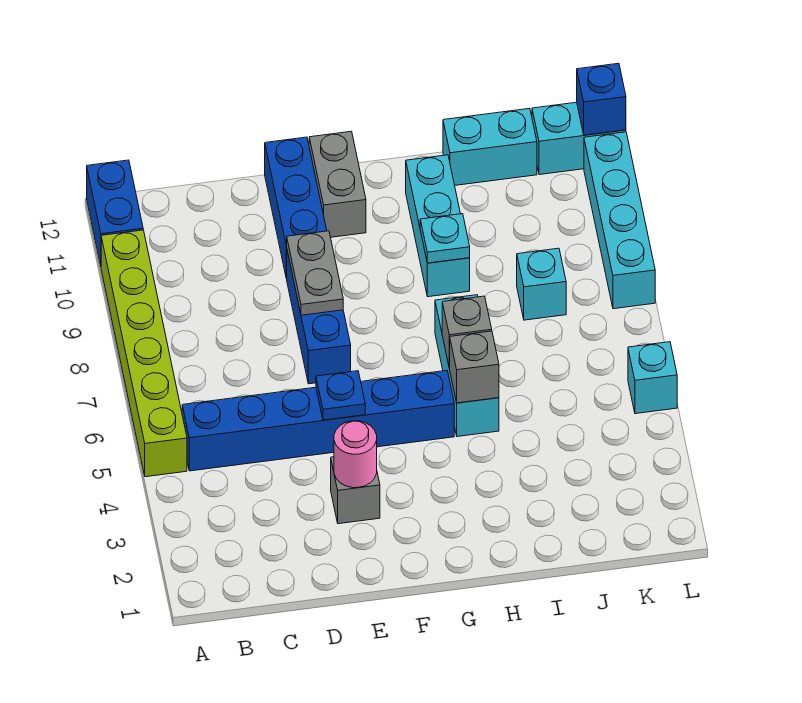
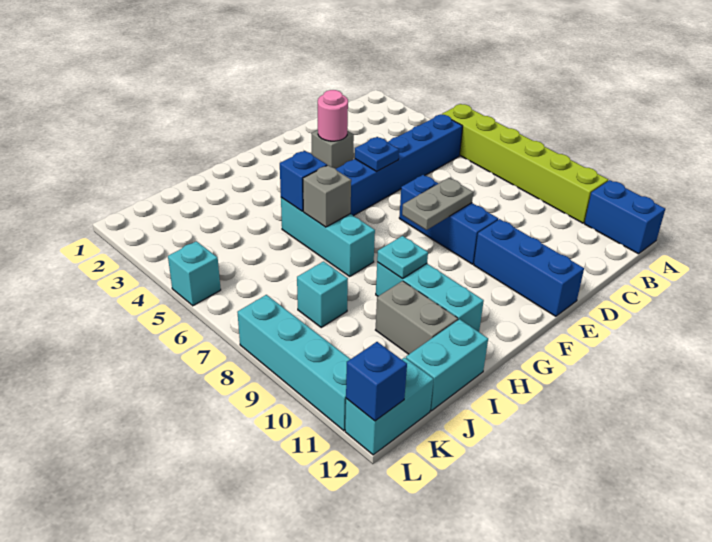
grey 1x2 plate [286,231,343,315] -> grey 1x2 plate turned to [402,178,473,230]
grey 1x2 brick [309,131,366,237] -> grey 1x2 brick moved to [376,281,458,354]
grey 1x1 brick [450,331,499,403] -> blue 1x1 brick [280,151,327,211]

